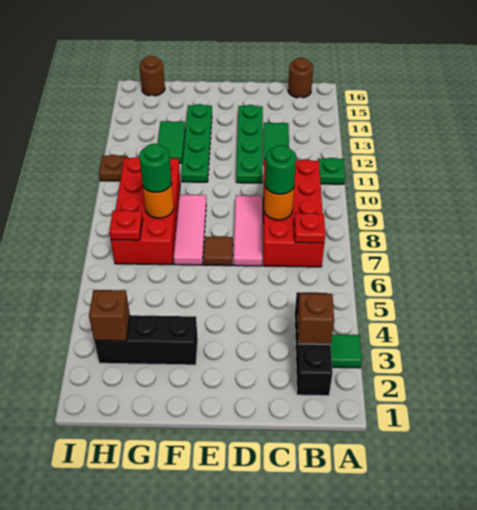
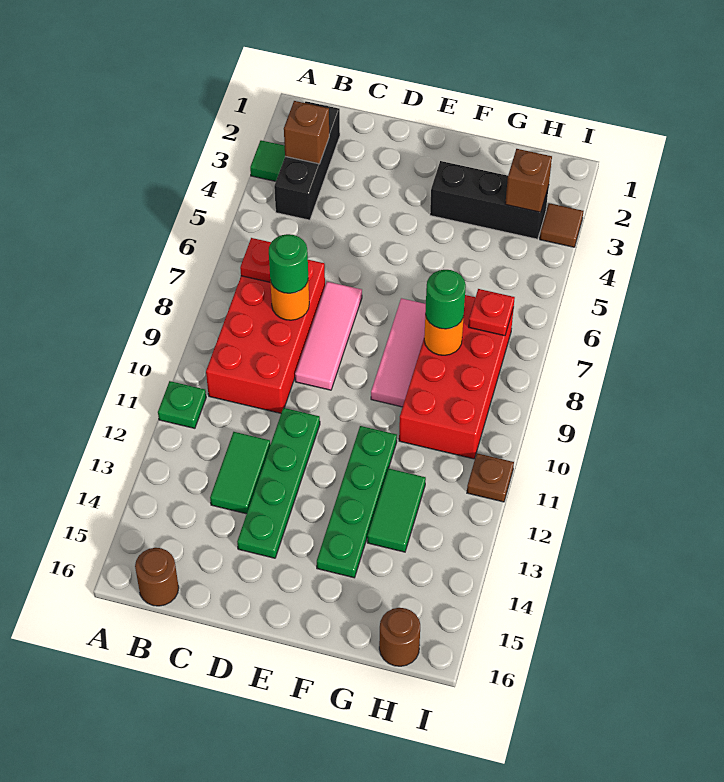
brown 1x1 tile [203,237,233,266] -> brown 1x1 tile moved to [540,203,583,247]

